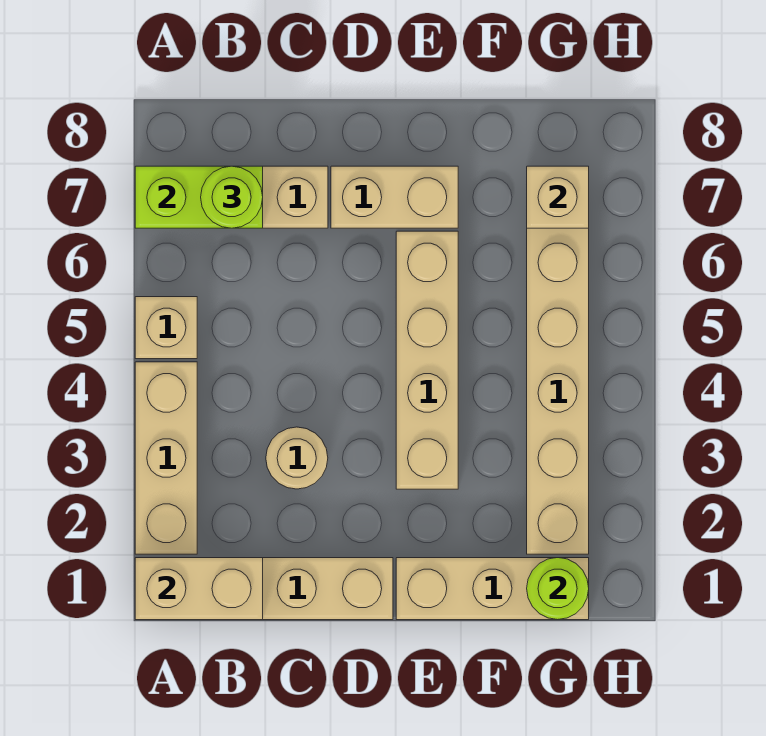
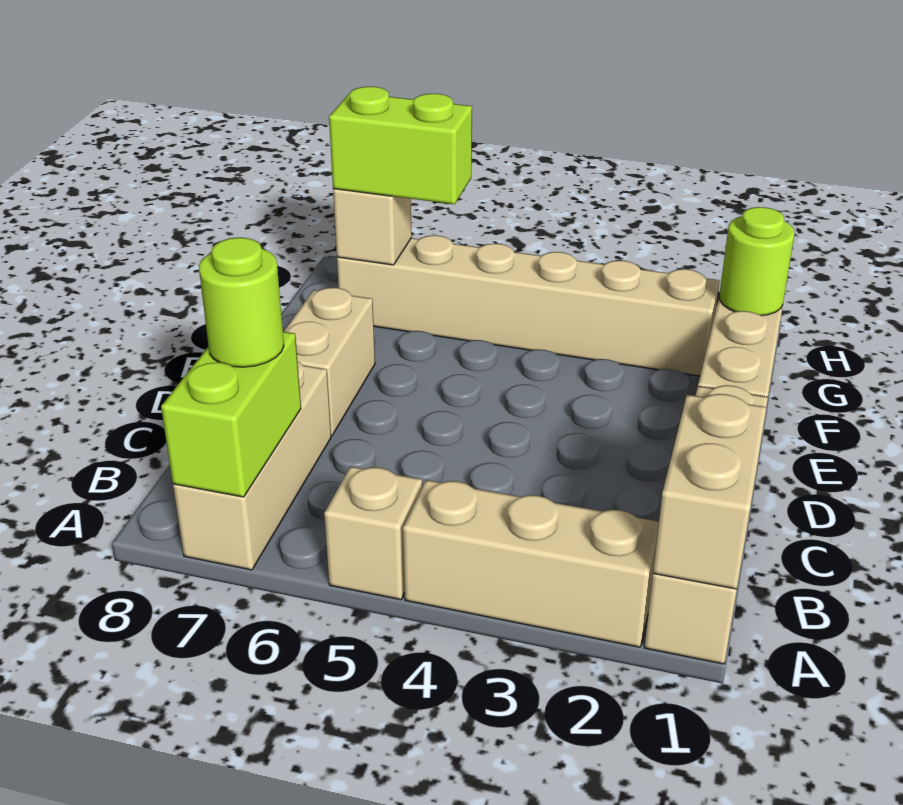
tan 1x1 round brick [266,427,328,489] -> none
tan 1x4 brick [396,231,458,489] -> none
none -> lime 1x2 brick [329,87,472,204]

